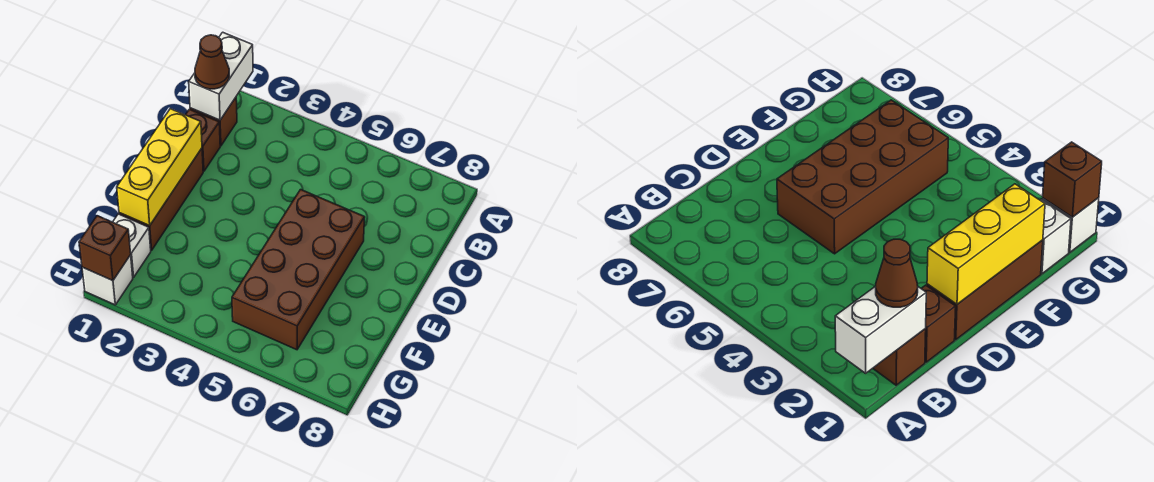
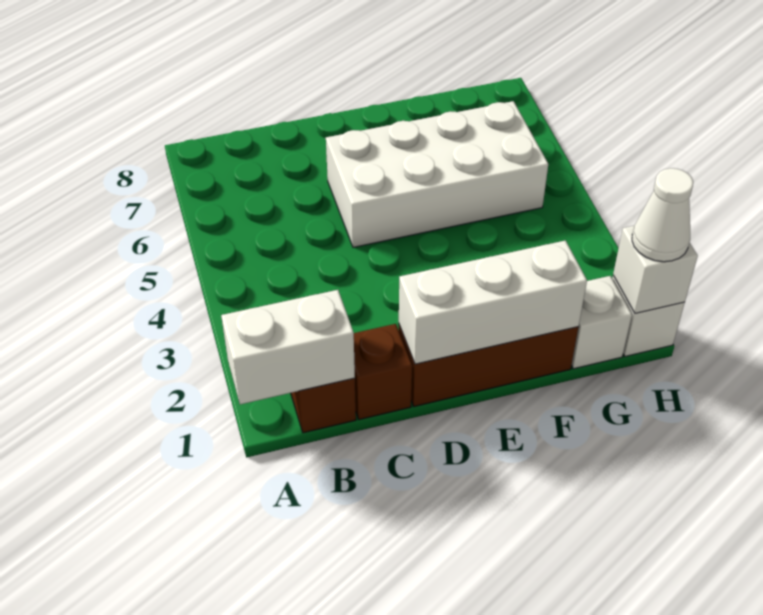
brown 1x1 cone [195,35,229,89] -> none
yellow 1x3 brick [117,109,202,226] -> white 1x3 brick [399,241,587,364]
brown 2x4 brick [232,190,365,350] -> white 2x4 brick [326,101,548,247]
brown 1x1 brick [79,216,131,281] -> white 1x1 brick [613,226,698,313]
none -> white 1x1 cone [632,168,693,262]

